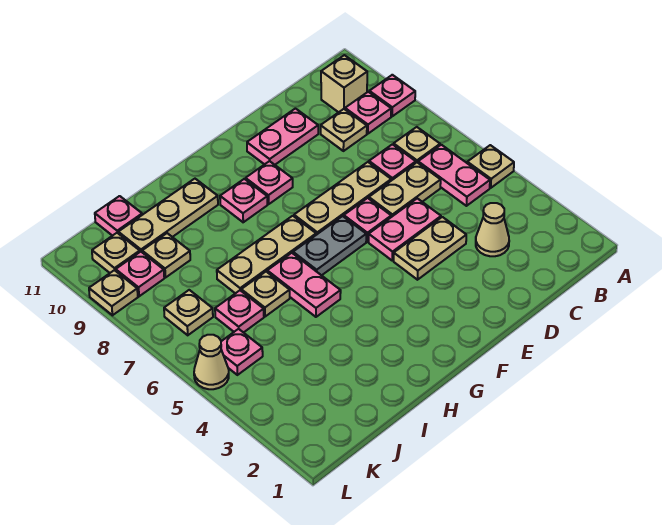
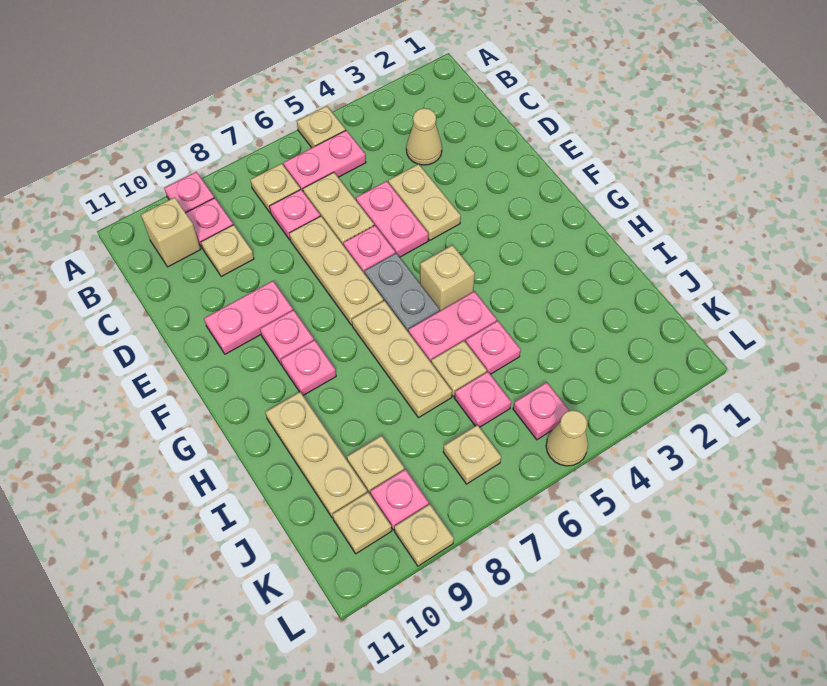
pink 1x2 plate [247,109,318,165] -> pink 1x2 plate turned to [204,281,293,354]
none -> tan 1x1 brick [420,245,475,311]
pink 1x1 plate [95,196,142,236] -> pink 1x1 plate moved to [466,321,521,374]

